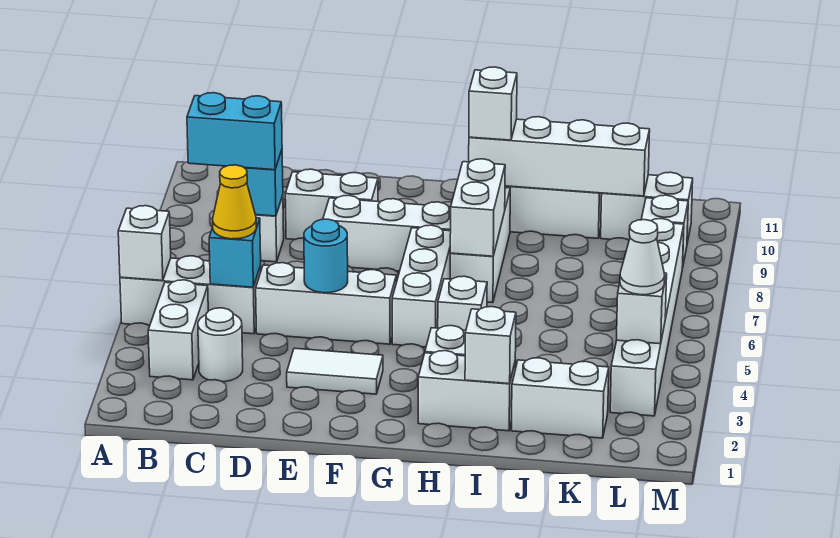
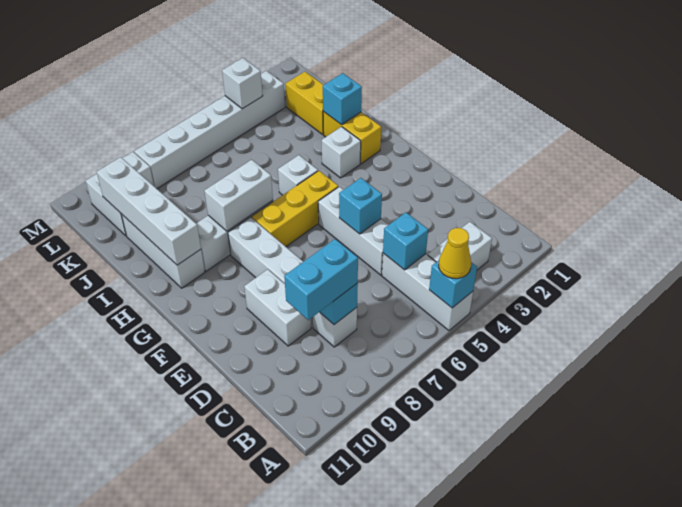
white 1x1 brick [118,206,171,280] -> cyan 1x1 brick [429,260,477,308]
cyan 1x2 brick [187,93,282,170] -> cyan 1x2 brick turned to [284,239,358,320]
white 1x1 round brick [198,308,243,382] -> none
yellow 1x1 cone [213,165,256,239] -> yellow 1x1 cone moved to [439,228,471,279]
white 1x2 tile [287,348,383,394] -> none
cyan 1x1 round brick [304,219,348,293] -> cyan 1x1 brick [339,178,382,234]
white 1x3 brick [392,225,451,347] -> yellow 1x3 brick [252,171,338,247]
white 1x2 brick [418,351,515,431] -> yellow 1x2 brick [323,112,381,164]
white 1x1 brick [469,67,517,140] -> none
white 1x1 brick [465,307,516,384] -> cyan 1x1 brick [323,73,362,125]
white 1x2 brick [511,358,609,438] -> yellow 1x2 brick [286,72,324,134]
white 1x1 cone [620,220,665,295] -> none

